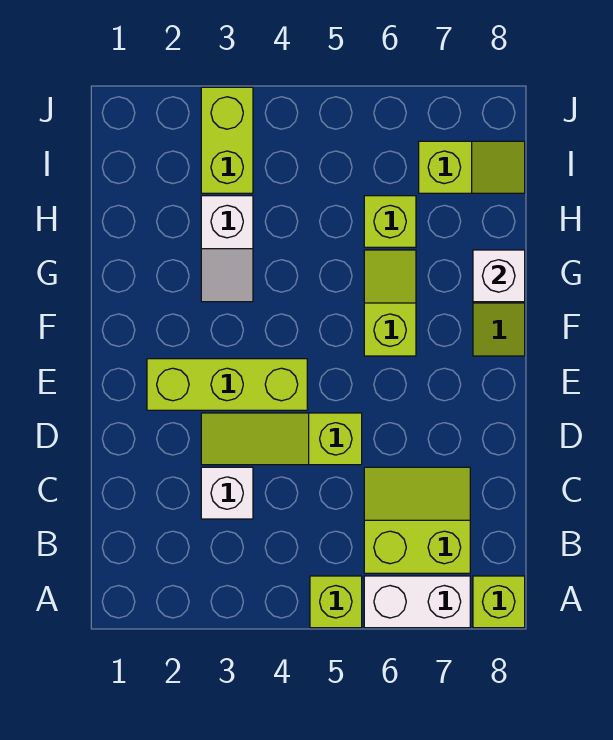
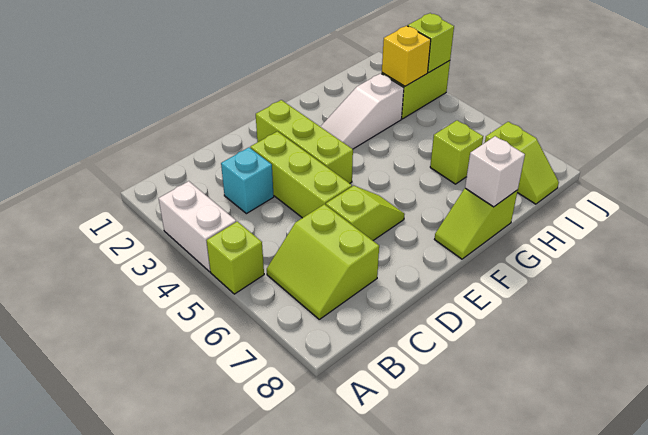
white 1x2 brick [364,576,470,628] -> white 1x2 brick moved to [159,181,236,272]
lime 1x1 brick [473,576,525,628] -> lime 1x1 brick moved to [408,13,454,73]
lime 2x2 slope [364,467,470,573] -> lime 2x2 slope turned to [267,204,379,319]
white 1x1 brick [201,467,253,519] -> cyan 1x1 brick [221,148,274,214]
lime 1x3 slope [201,413,362,465] -> lime 1x3 brick [250,131,352,218]
lime 1x2 slope [364,250,416,356] -> lime 1x2 slope moved to [326,186,405,240]
white 1x2 slope [201,196,253,302] -> white 1x3 slope [320,73,404,149]
none -> yellow 1x1 brick [382,26,431,86]

